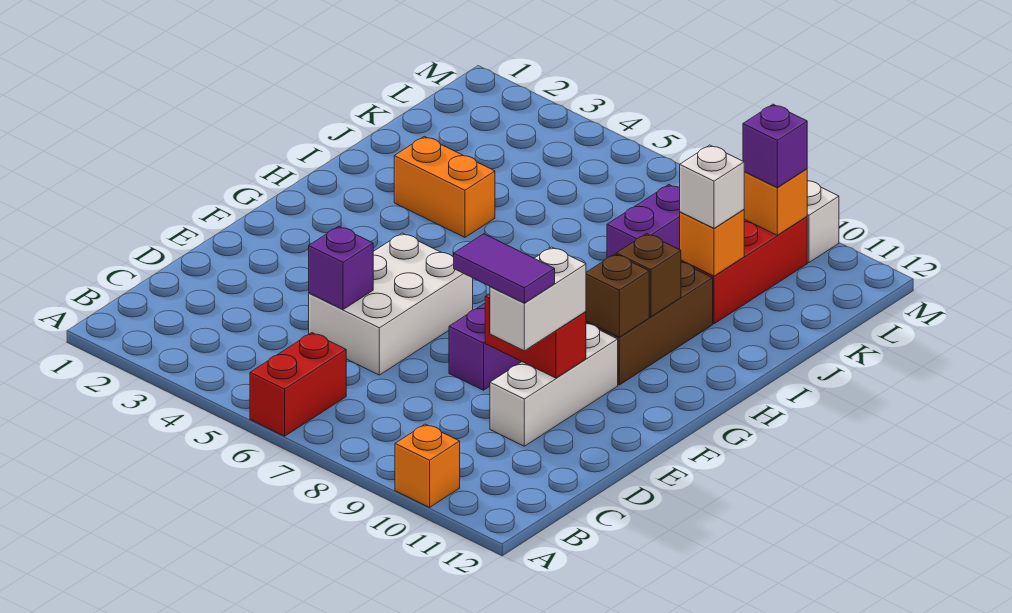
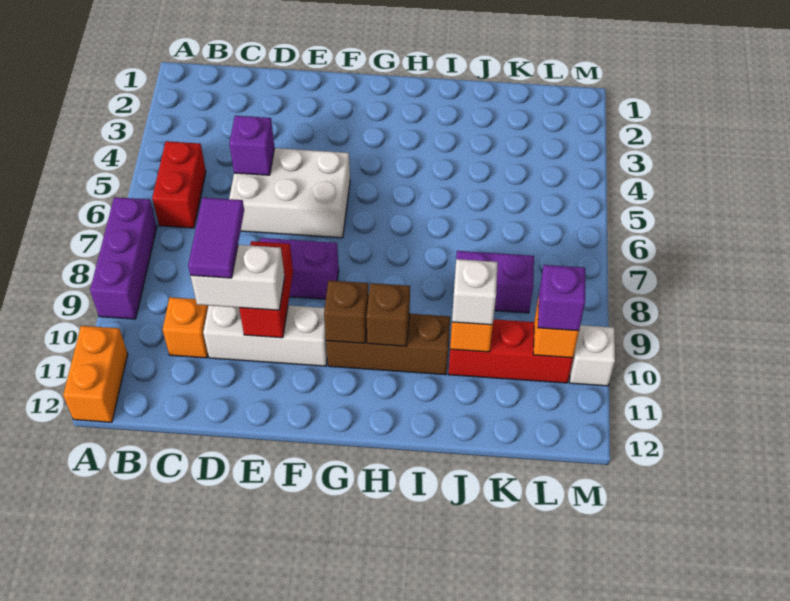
red 1x2 brick [250,333,346,436] -> red 1x2 brick turned to [152,141,206,228]
none -> purple 1x3 brick [90,197,157,319]
orange 1x1 brick [395,424,460,507] -> orange 1x1 brick moved to [163,297,208,358]
orange 1x2 brick [394,136,495,237] -> orange 1x2 brick moved to [63,326,128,422]

